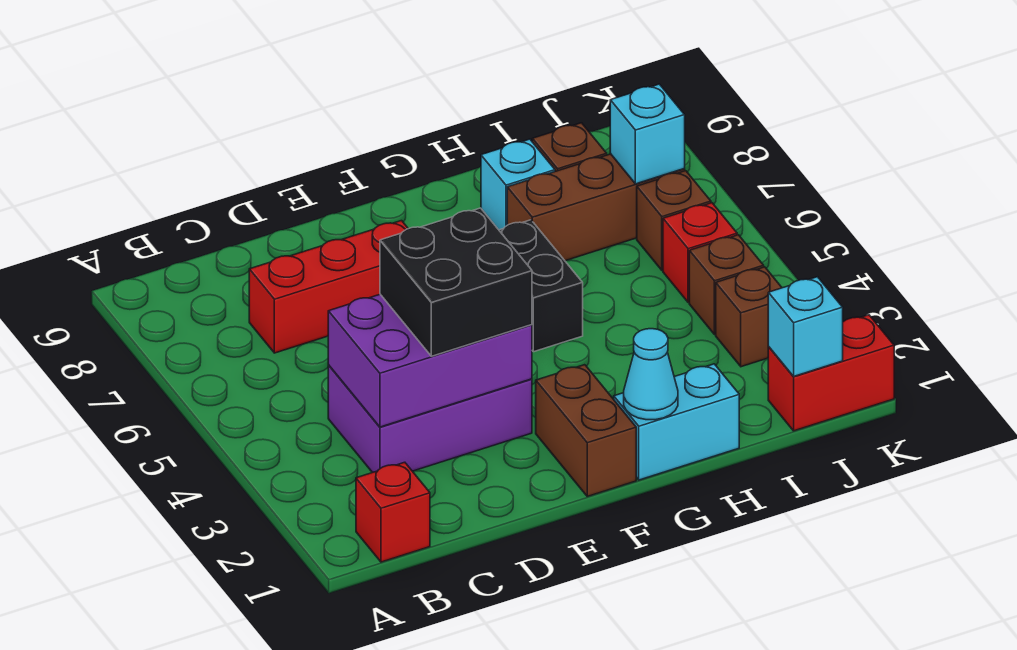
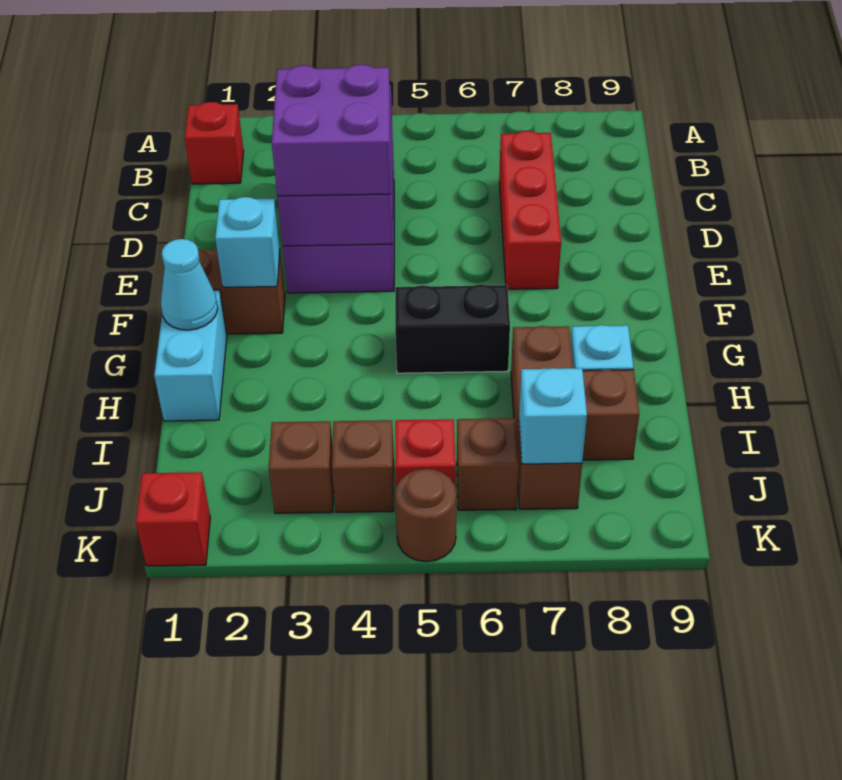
black 2x2 brick [380,208,532,356] -> purple 2x2 brick [272,65,391,196]
red 1x2 brick [768,315,894,431] -> red 1x1 brick [136,472,210,566]
cyan 1x1 brick [768,277,843,377] -> cyan 1x1 brick moved to [215,197,280,287]
none -> brown 1x1 round brick [395,469,456,562]

